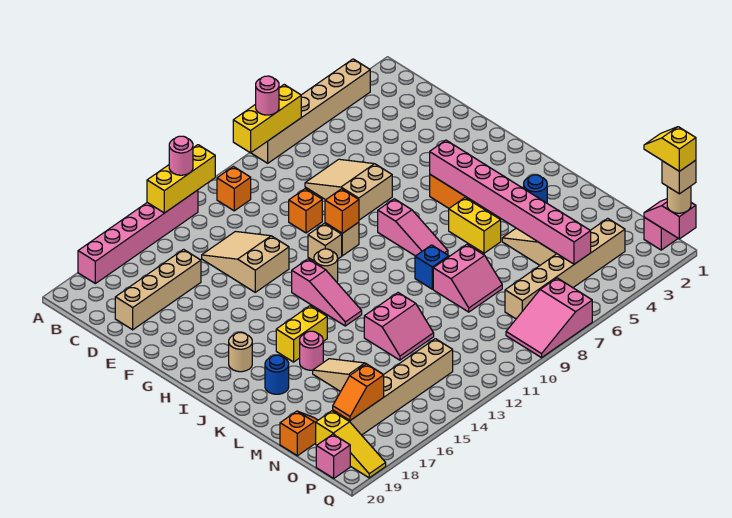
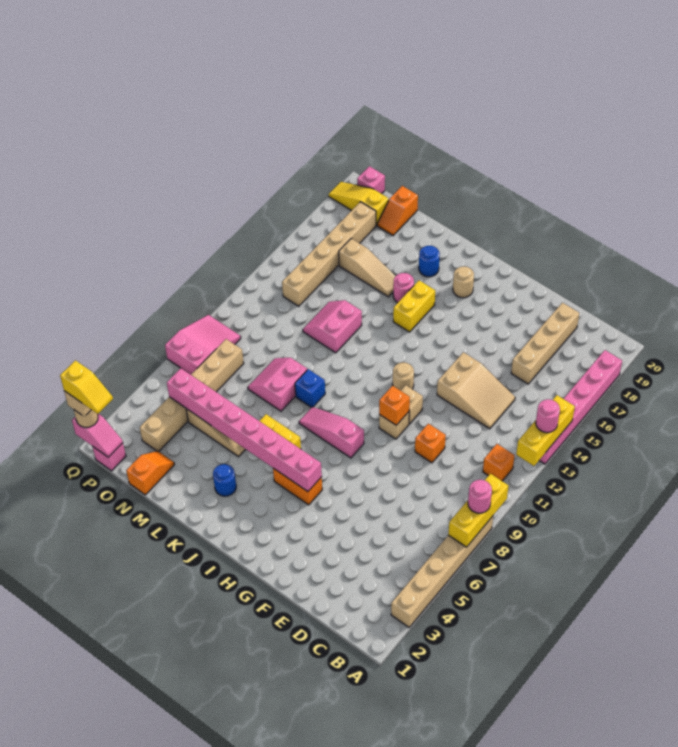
tan 2x3 slope [305,159,392,220] -> none
pink 1x3 slope [292,259,362,326] -> none
orange 1x2 slope [333,364,384,421] -> orange 1x2 slope moved to [126,451,174,495]

